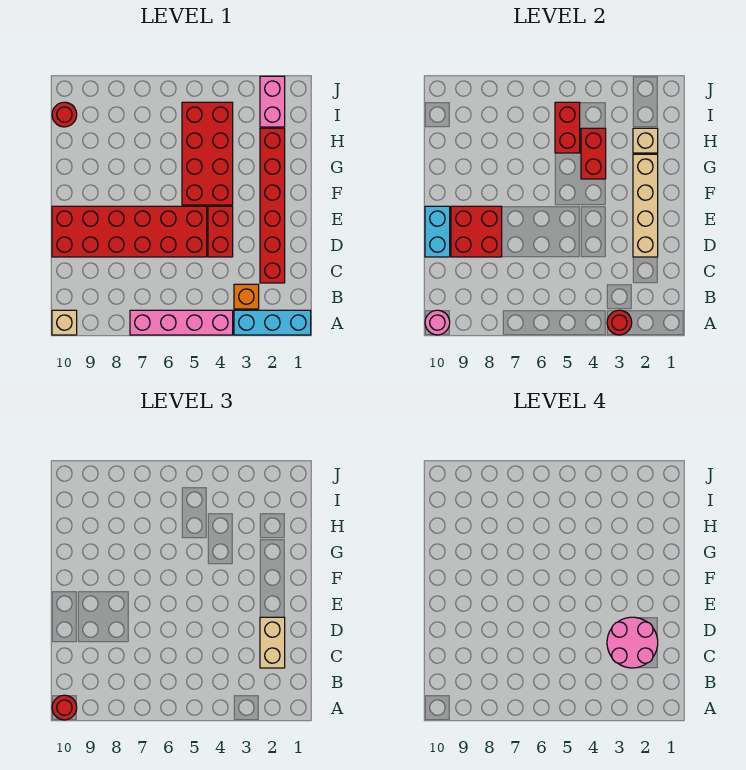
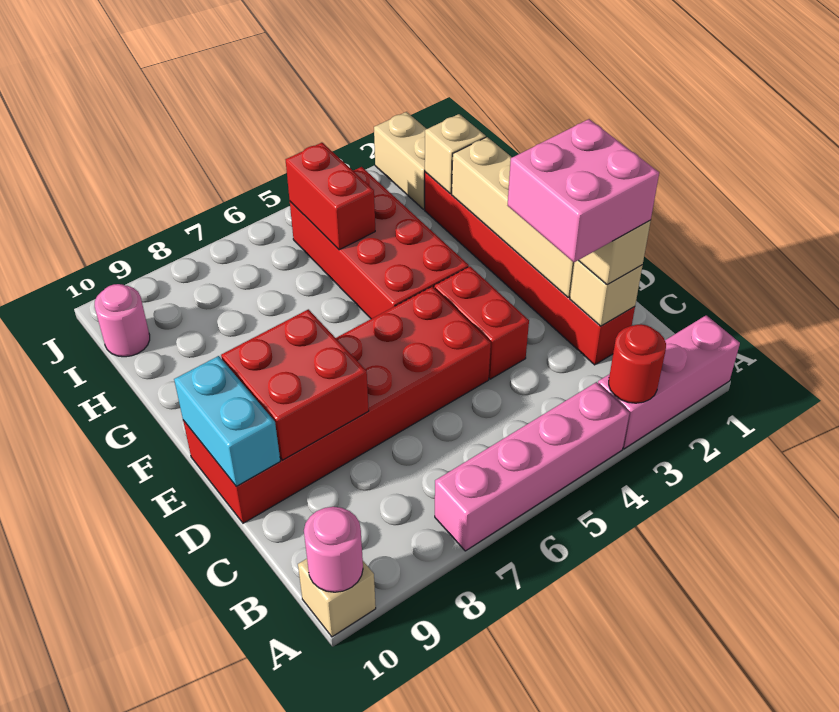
cyan 1x3 brick [234,310,311,335] -> pink 1x3 brick [598,315,740,449]
red 1x1 round brick [52,695,77,720] -> none
orange 1x1 brick [234,284,259,309] -> none
none -> tan 1x1 brick [570,261,643,326]
pink 2x2 round brick [607,617,658,668] -> pink 2x2 brick [508,119,659,262]
red 1x2 brick [581,128,606,179] -> none
pink 1x2 brick [260,76,285,127] -> tan 1x2 brick [374,112,426,209]
red 1x1 round brick [52,102,77,127] -> pink 1x1 round brick [95,284,150,357]

